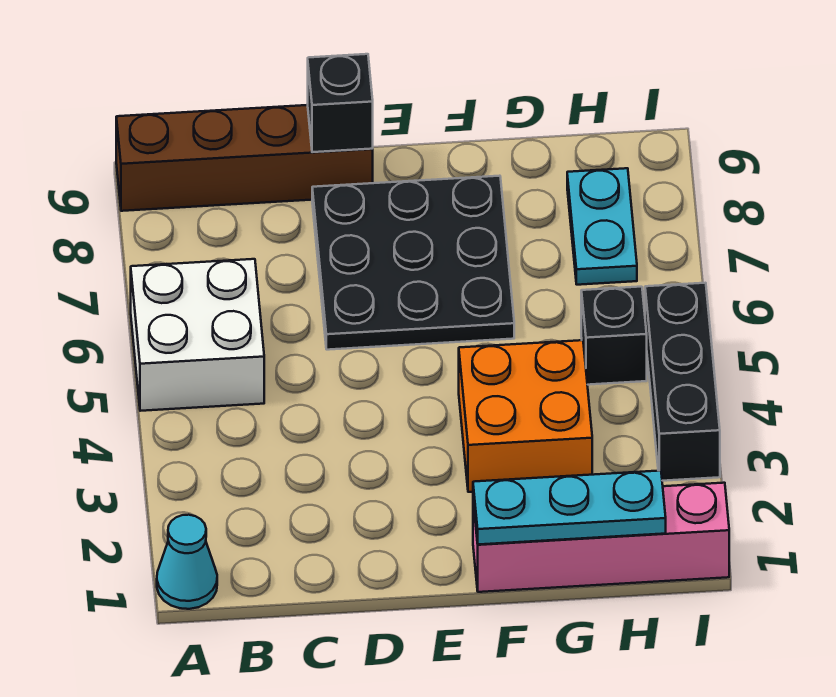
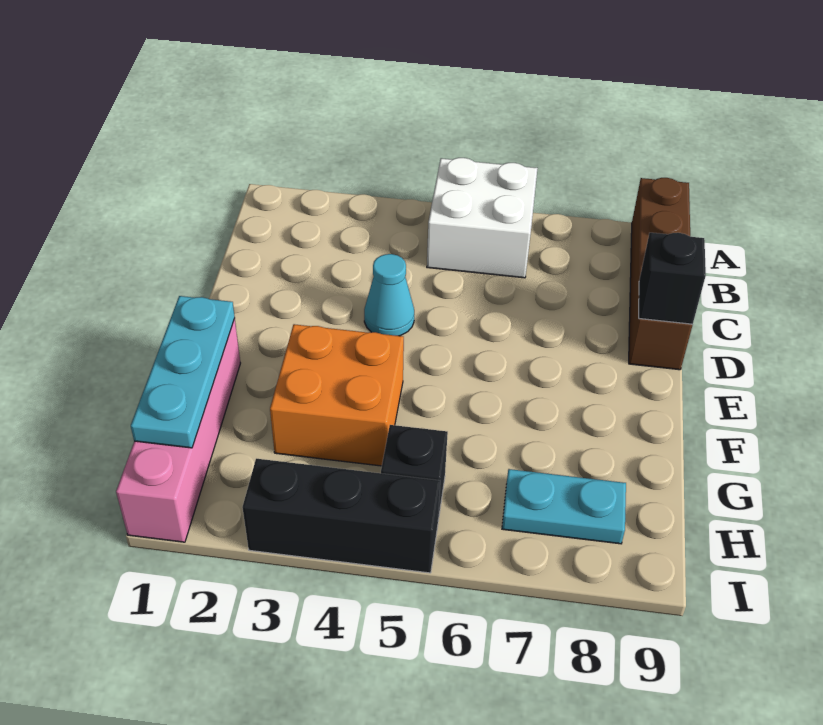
cyan 1x1 cone [157,515,217,609] -> cyan 1x1 cone moved to [364,254,414,336]
black 3x3 plate [312,176,514,350] -> none

